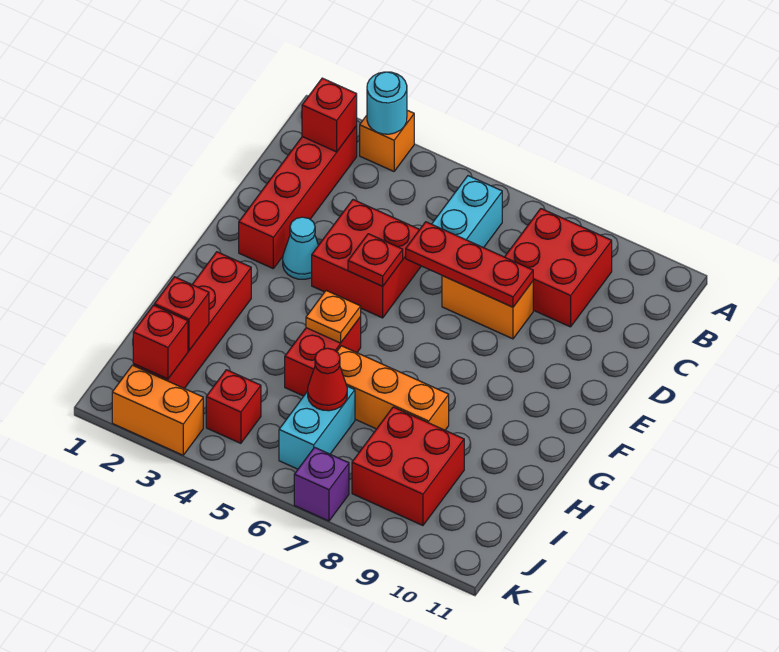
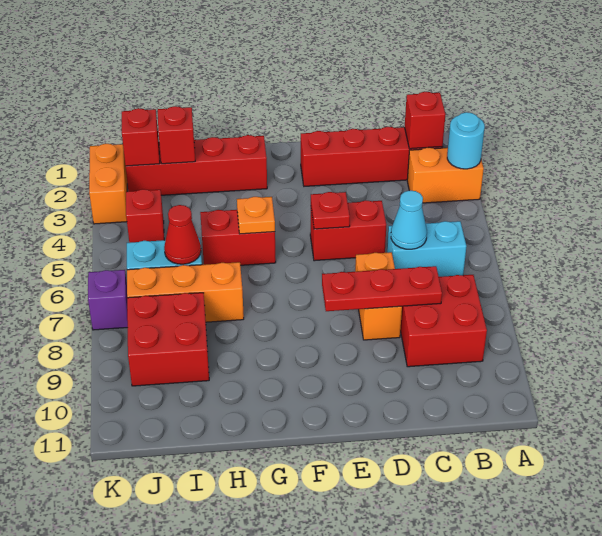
orange 1x1 brick [360,110,414,171] -> orange 1x2 brick [407,148,484,203]
red 2x2 brick [312,200,421,318] -> red 1x2 brick [310,200,386,261]
red 1x3 plate [406,222,533,307] -> red 1x3 plate turned to [322,266,442,311]
cyan 1x1 cone [283,217,318,279] -> cyan 1x1 cone moved to [391,190,427,249]
orange 1x3 brick [337,346,449,430] -> orange 1x3 brick turned to [127,262,244,322]

